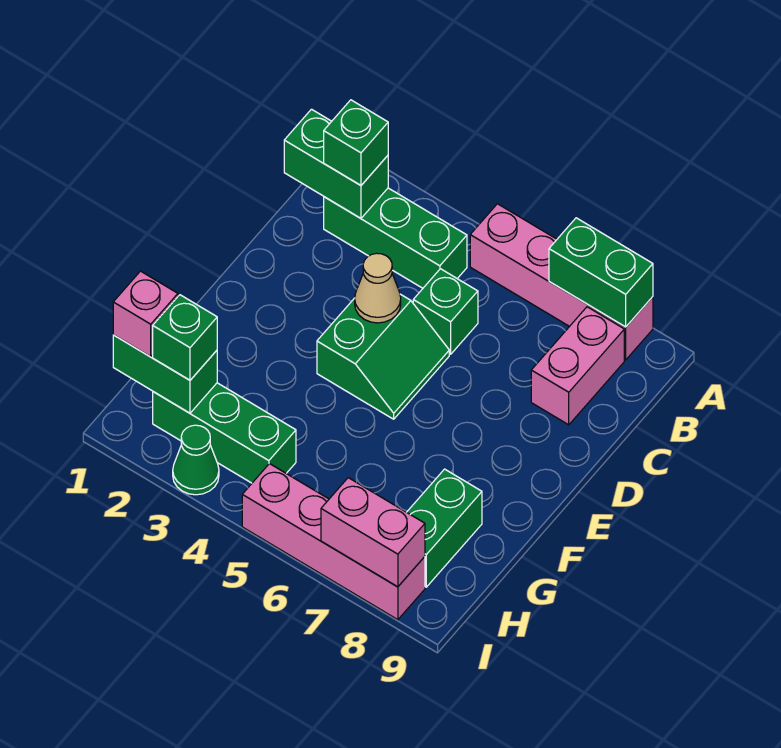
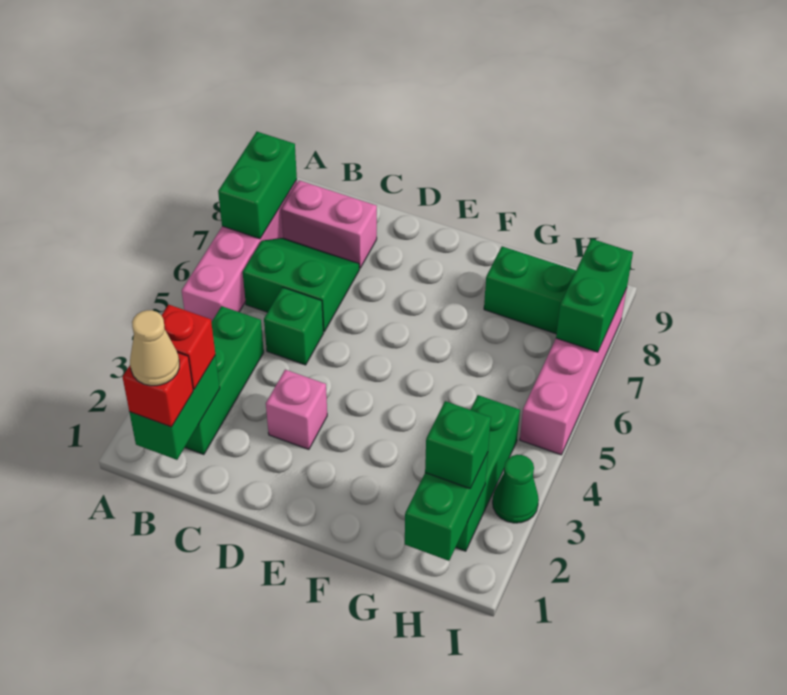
none -> red 1x1 brick [123,353,193,427]
green 1x1 brick [324,100,388,185] -> red 1x1 brick [161,305,215,389]
green 2x2 slope [317,294,449,419] -> green 2x2 slope moved to [243,238,360,332]
tan 1x1 cone [355,253,401,323] -> tan 1x1 cone moved to [130,310,179,386]
pink 1x1 brick [113,271,178,357] -> pink 1x1 brick moved to [266,370,327,449]
pink 1x2 brick [321,478,425,587] -> green 1x2 brick [556,239,633,352]

